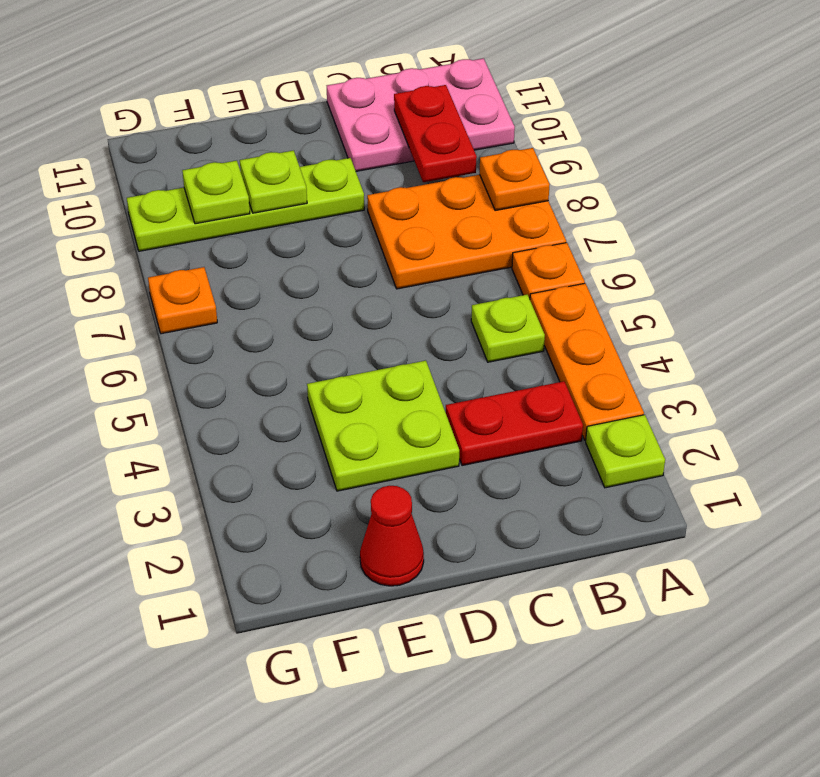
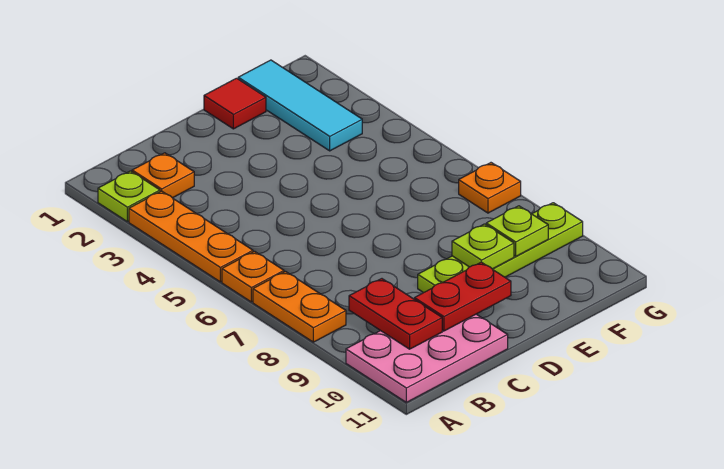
orange 2x3 plate [367,175,566,289] -> orange 1x2 plate [253,272,346,342]
orange 1x1 plate [480,148,550,211] -> orange 1x1 plate moved to [132,153,194,198]
red 1x2 plate [446,381,583,466] -> red 1x2 plate moved to [414,262,511,331]
lime 1x1 plate [471,295,545,362] -> none
lime 2x2 plate [307,361,459,491] -> none
red 1x1 cone [360,486,424,586] -> red 1x1 tile [204,78,266,129]
none -> cyan 1x3 tile [238,60,362,151]

